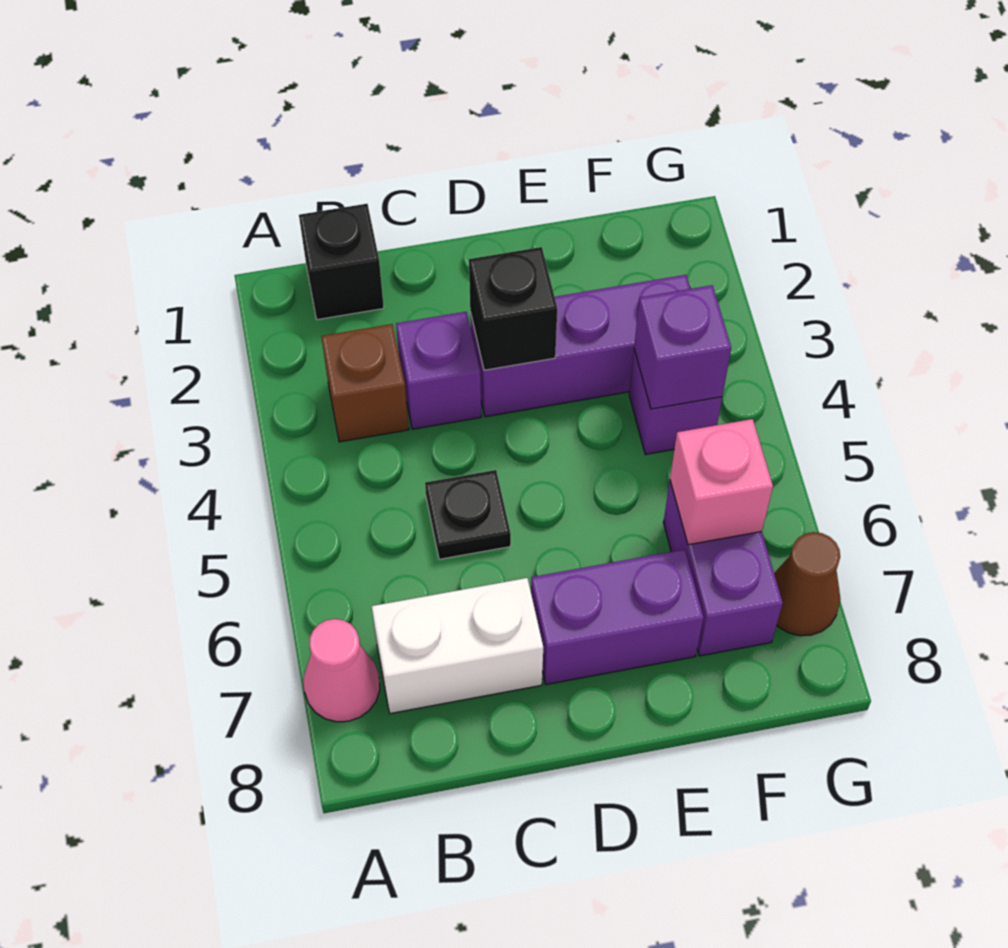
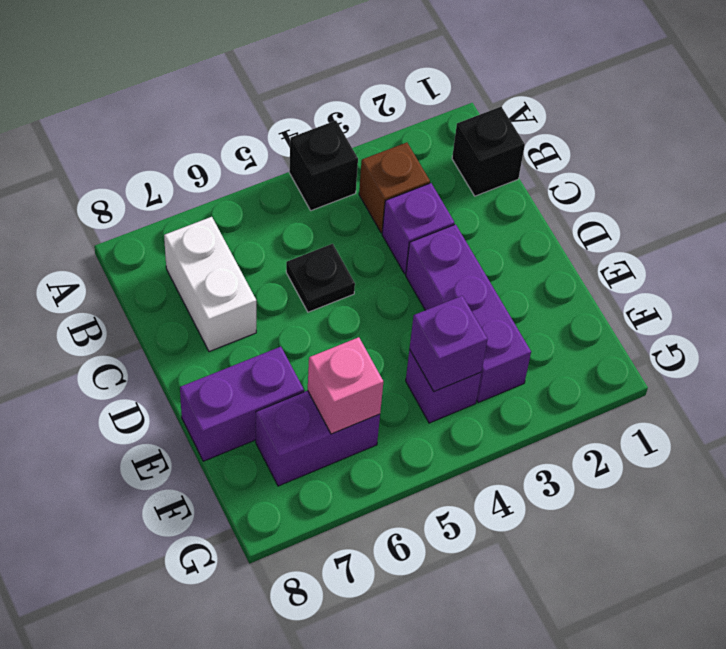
pink 1x1 cone [304,619,380,722] -> none
black 1x1 brick [469,247,557,370] -> black 1x1 brick moved to [289,121,358,211]
purple 1x2 brick [531,549,703,684] -> purple 1x2 brick turned to [180,347,304,461]
brown 1x1 cone [774,532,841,636] -> none

